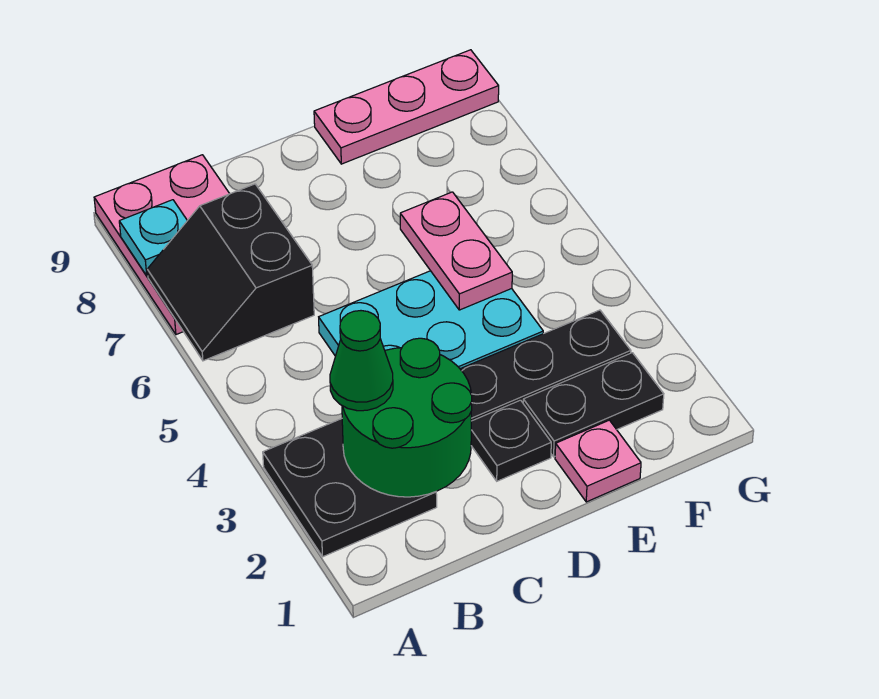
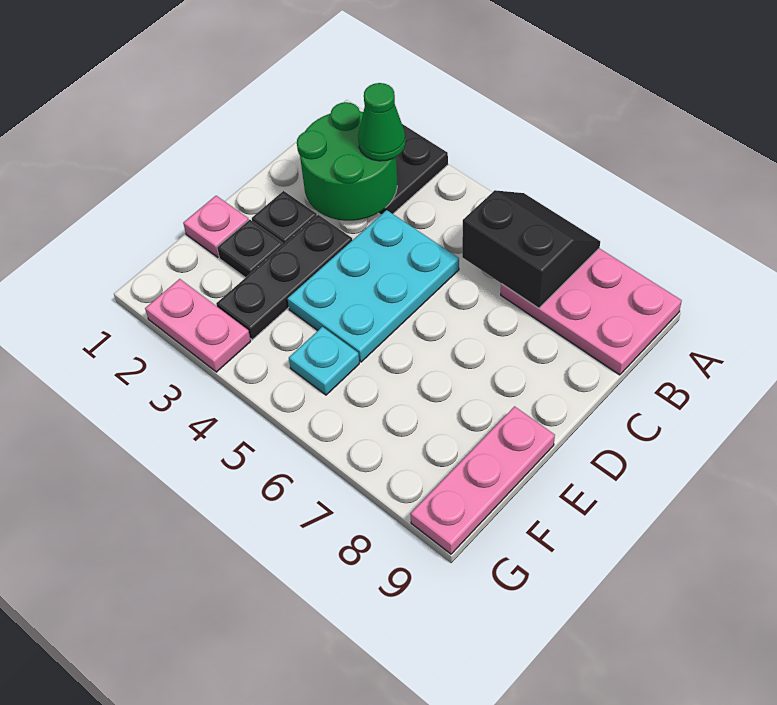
cyan 1x1 plate [119,200,187,276] -> cyan 1x1 plate moved to [289,327,359,395]
black 1x2 plate [523,353,664,457] -> black 1x1 plate [217,220,283,278]
pink 1x2 plate [400,192,512,310] -> pink 1x2 plate moved to [145,279,251,372]

